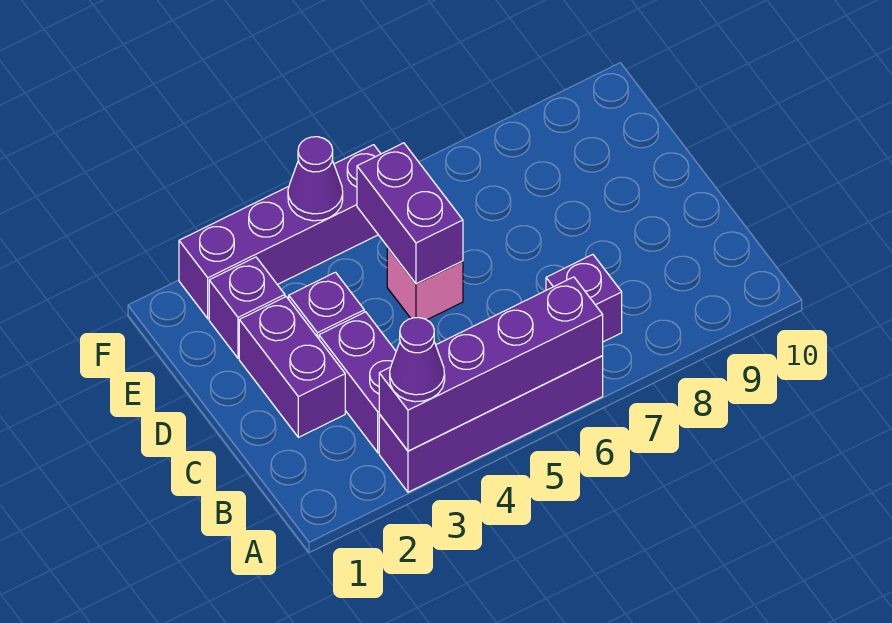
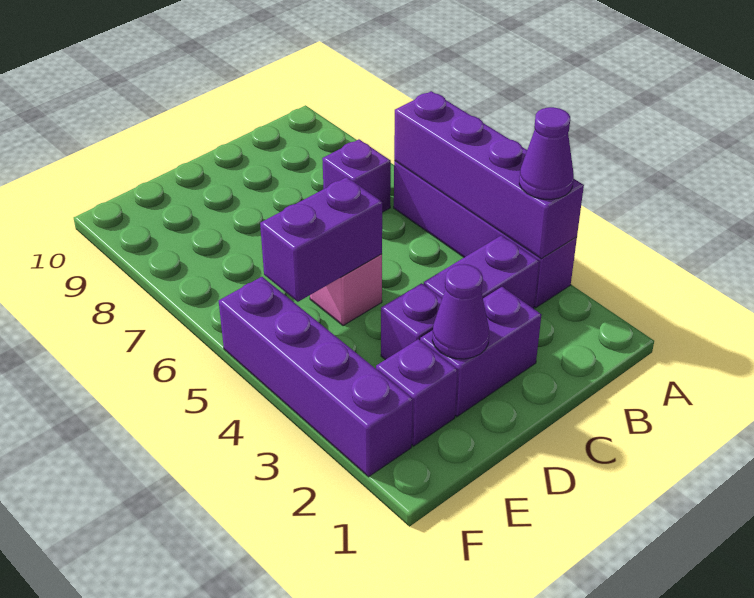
purple 1x1 cone [288,137,343,221] -> purple 1x1 cone moved to [432,265,489,359]

